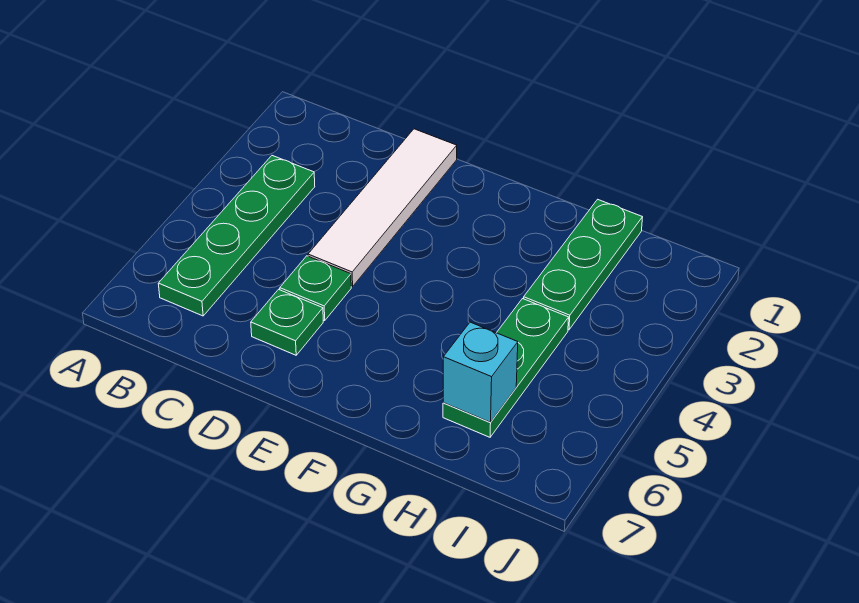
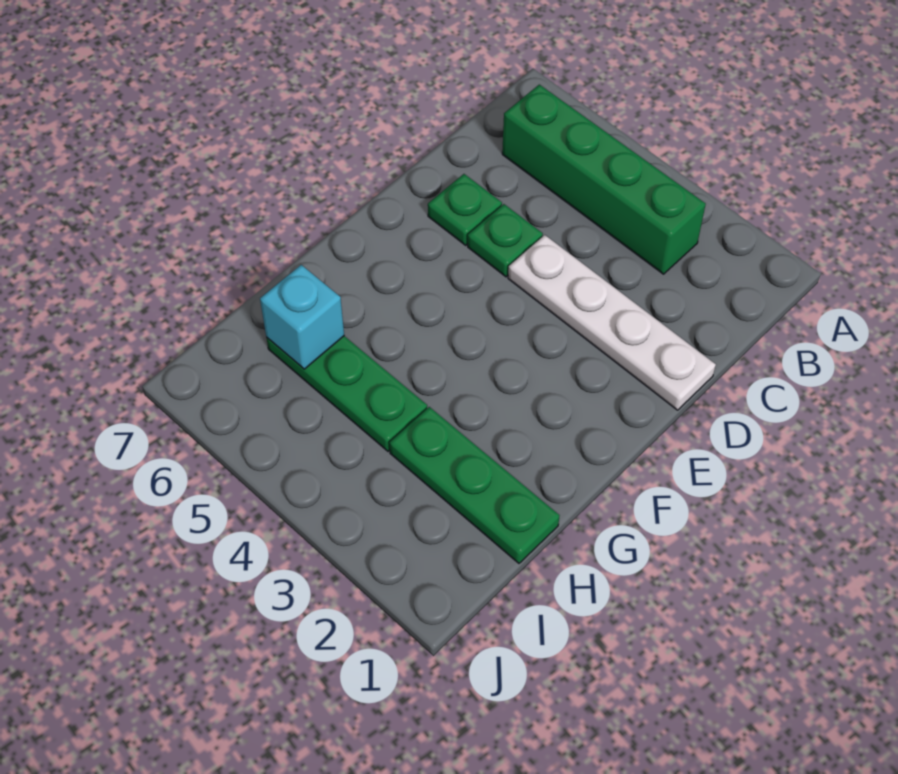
green 1x4 plate [158,156,315,316] -> green 1x4 brick [502,85,706,274]
white 1x4 tile [308,129,457,287] -> white 1x4 plate [508,235,716,410]

